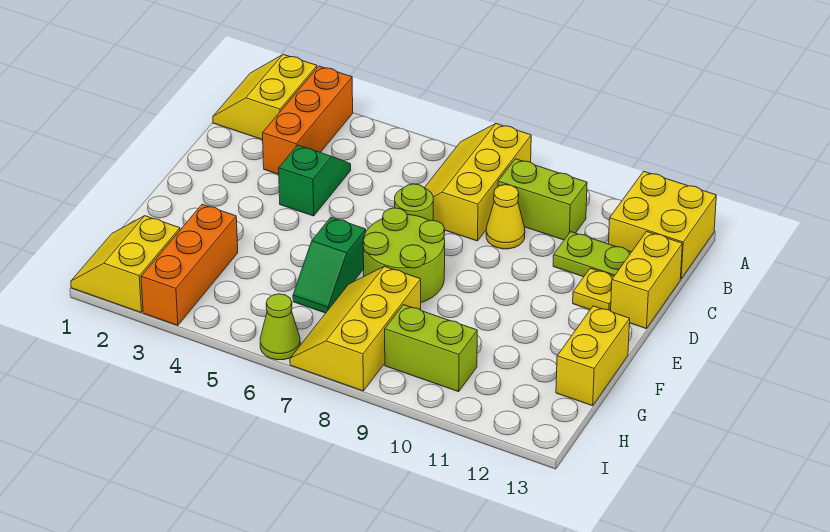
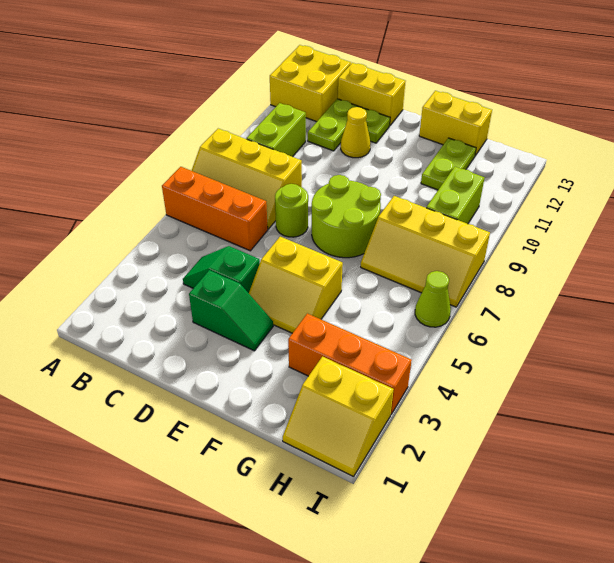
yellow 2x2 slope [213,55,317,140] -> yellow 2x2 slope moved to [249,236,343,333]
orange 1x3 brick [263,66,353,174] -> orange 1x3 brick moved to [162,167,268,251]
yellow 1x1 cone [486,185,525,249] -> yellow 1x1 cone moved to [341,107,370,158]
yellow 1x1 plate [573,268,614,311] -> lime 1x1 plate [364,108,390,143]
green 1x2 slope [293,217,366,313] -> green 1x2 slope moved to [189,270,273,351]
none -> lime 1x2 plate [421,138,476,190]

